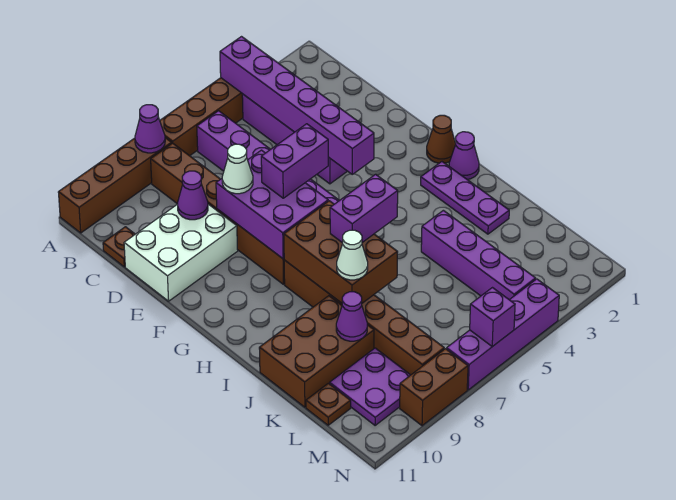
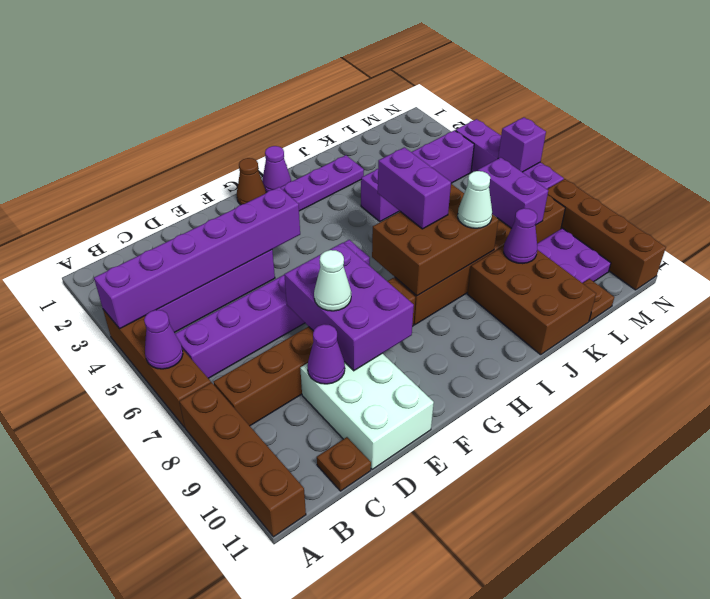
purple 1x1 cone [135,105,165,153] -> purple 1x1 cone moved to [144,310,183,369]
purple 2x3 brick [216,150,328,259] -> purple 2x3 brick turned to [284,243,414,371]
purple 1x2 brick [261,124,328,198] -> purple 1x2 brick moved to [478,157,548,228]
brown 1x2 brick [400,349,468,426] -> brown 1x4 brick [547,179,666,290]

